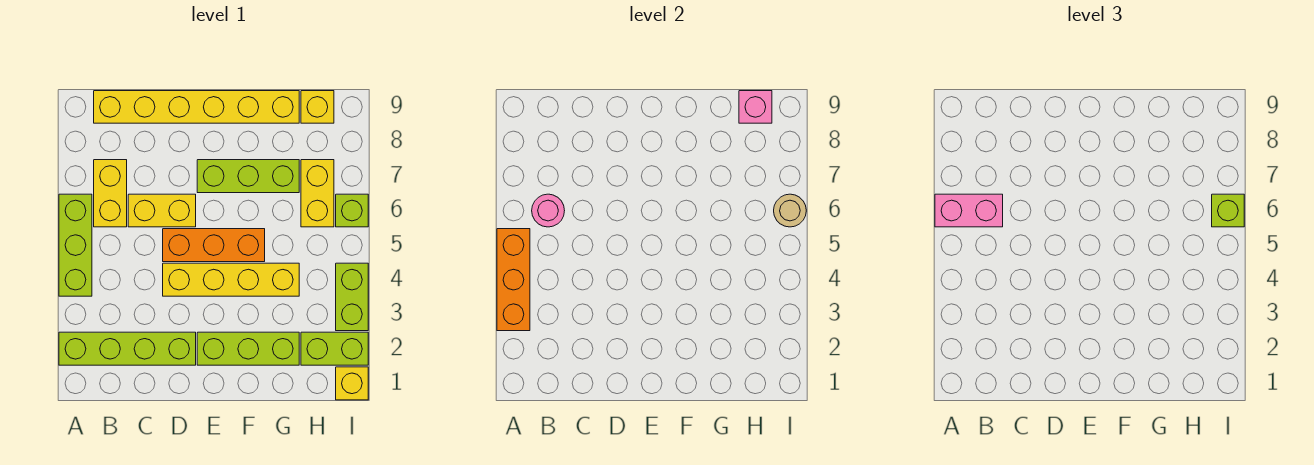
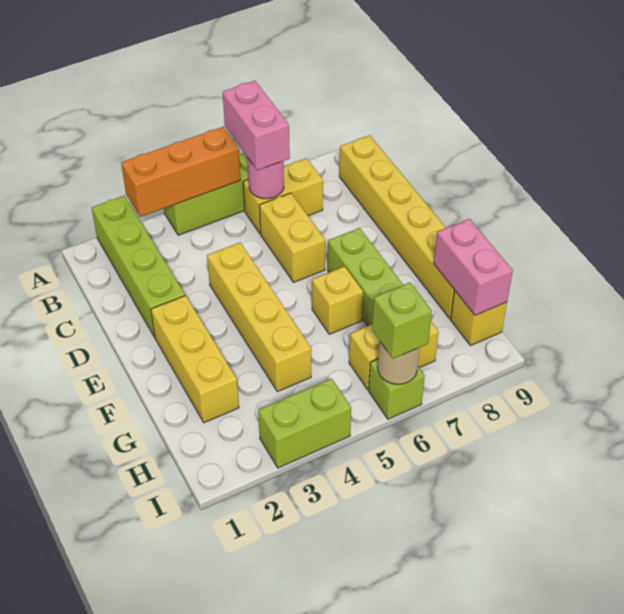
orange 1x3 brick [163,229,265,262] -> none
lime 1x3 brick [197,332,299,365] -> yellow 1x3 brick [151,296,239,423]
lime 1x2 brick [301,332,368,365] -> none
pink 1x1 brick [739,91,772,123] -> pink 1x2 brick [434,219,513,315]
yellow 1x1 brick [336,367,368,400] -> yellow 1x1 brick moved to [312,266,363,334]

